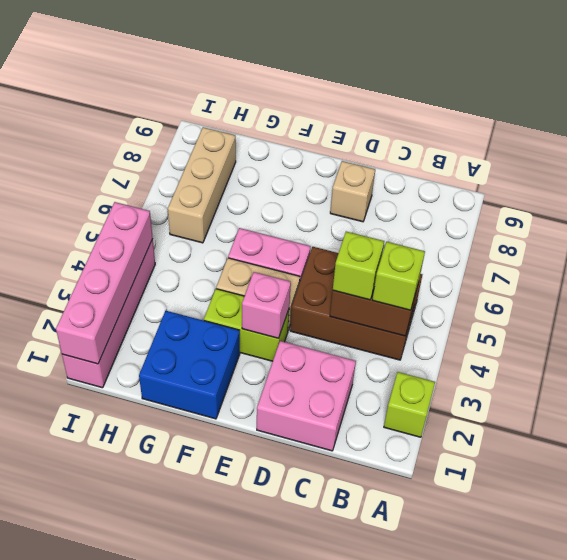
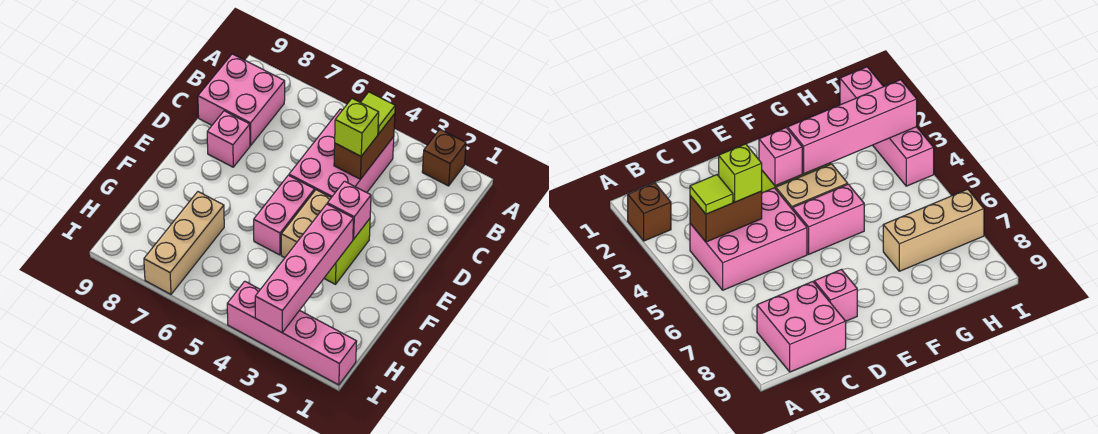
lime 1x1 brick [384,372,435,437] -> brown 1x1 brick [422,130,466,186]
brown 2x3 brick [290,247,422,360] -> pink 2x3 brick [289,109,394,198]
lime 1x1 brick [372,242,425,310] -> lime 1x1 tile [361,92,395,134]
pink 2x2 brick [257,341,356,451] -> pink 2x2 brick moved to [198,54,285,145]
tan 1x1 brick [330,161,375,222] -> pink 1x1 brick [207,111,250,167]
blue 2x2 brick [139,311,240,419] -> none
tan 1x3 brick [168,127,236,243] -> tan 1x3 brick turned to [144,192,224,294]
pink 1x4 brick [56,202,153,364] -> pink 1x4 brick turned to [255,204,354,332]

